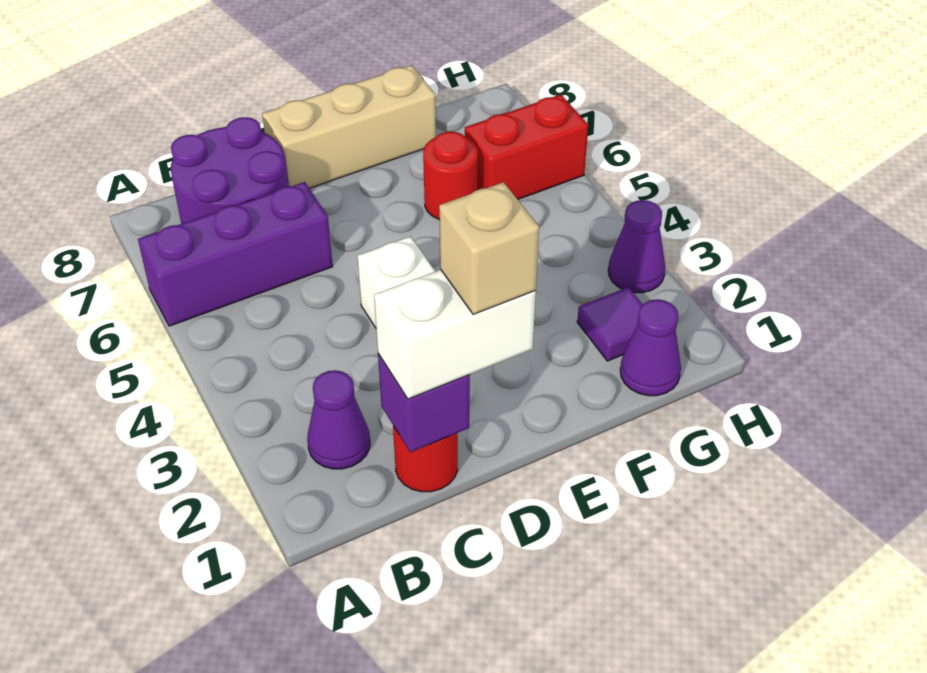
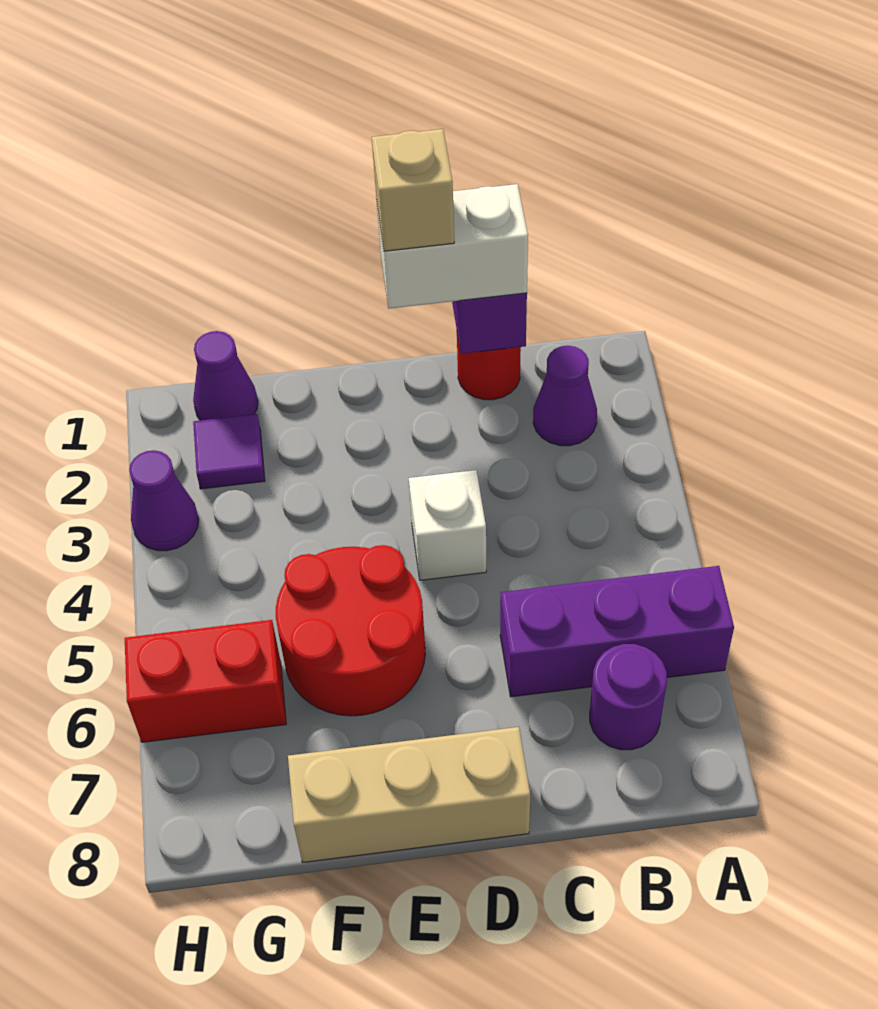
purple 2x2 round brick [171,117,289,224] -> purple 1x1 round brick [590,644,667,750]
red 1x1 round brick [423,131,478,220] -> red 2x2 round brick [276,545,425,716]

